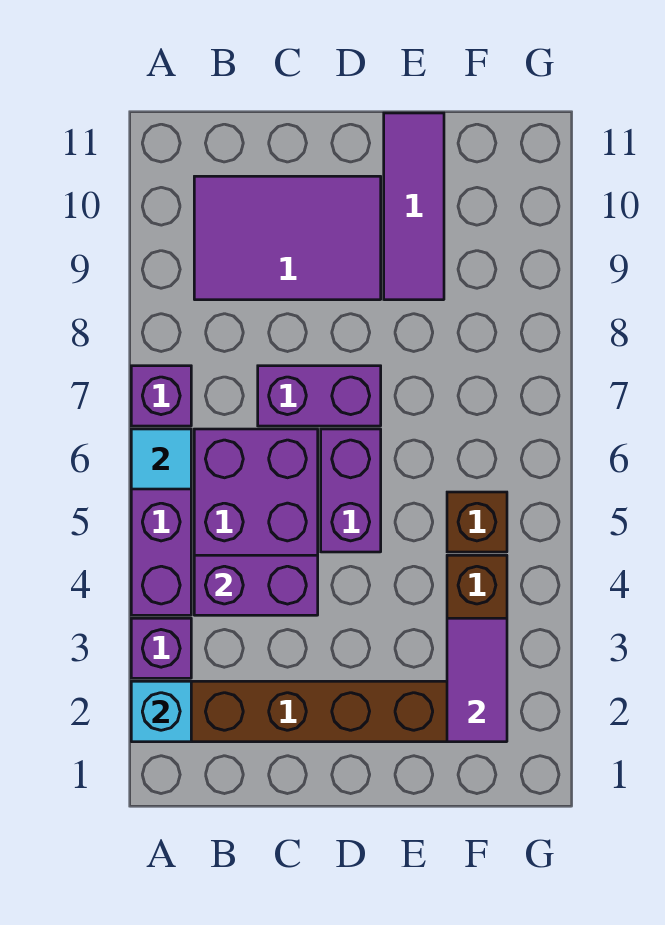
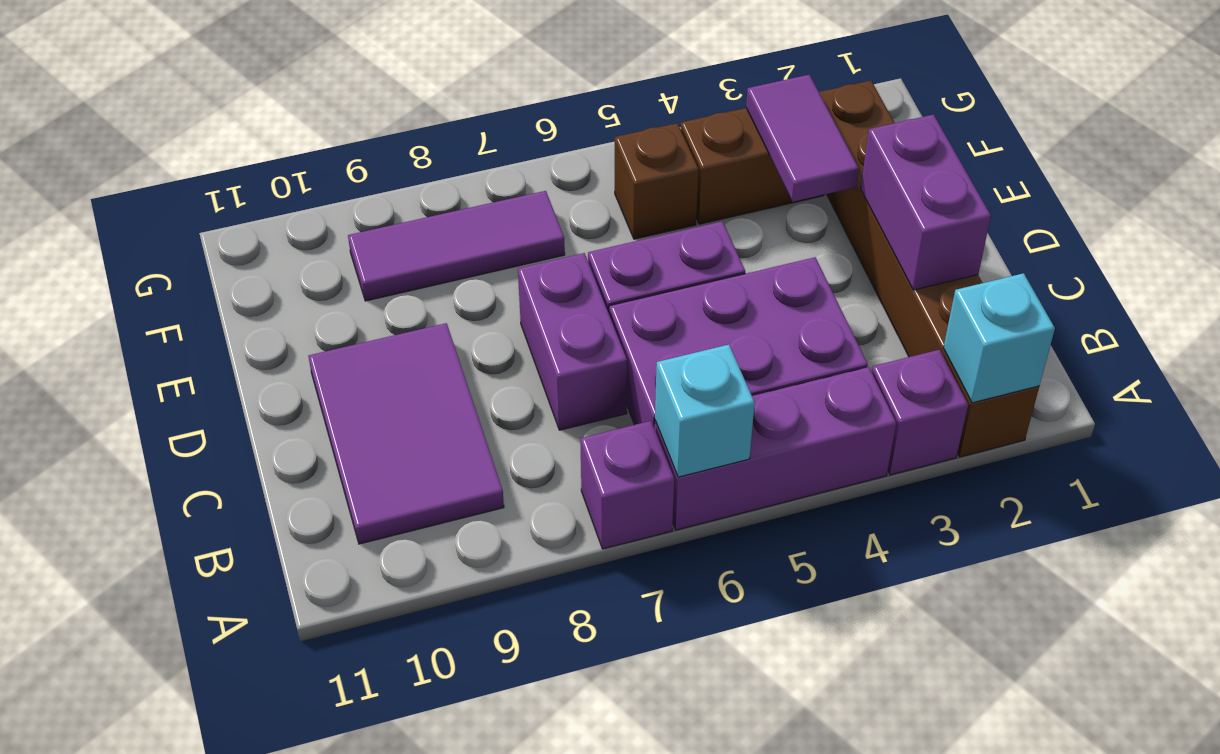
cyan 1x1 tile [131,429,191,489] -> cyan 1x1 brick [655,345,755,477]
purple 1x2 brick [194,555,318,615] -> purple 1x2 brick moved to [861,115,991,290]
purple 1x3 tile [384,113,444,300] -> purple 1x3 tile moved to [348,191,565,301]
purple 1x2 tile [447,618,507,742] -> purple 1x2 tile turned to [746,75,859,202]

